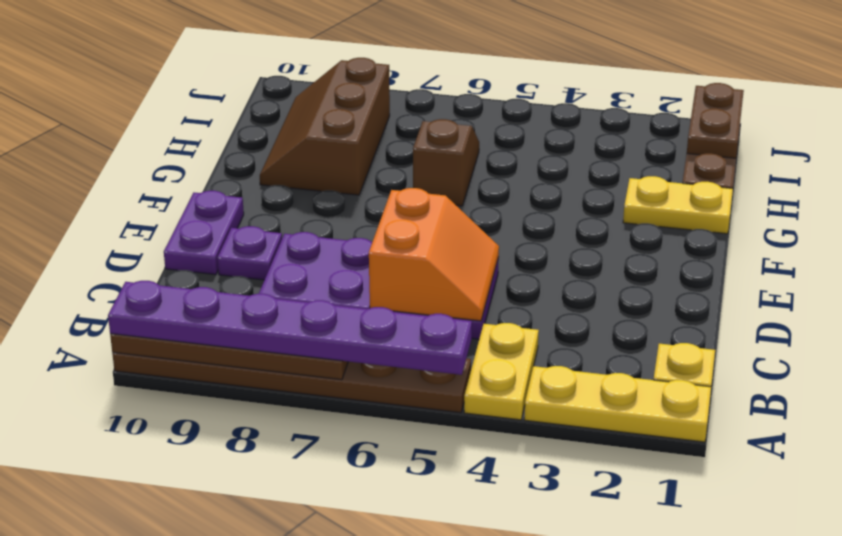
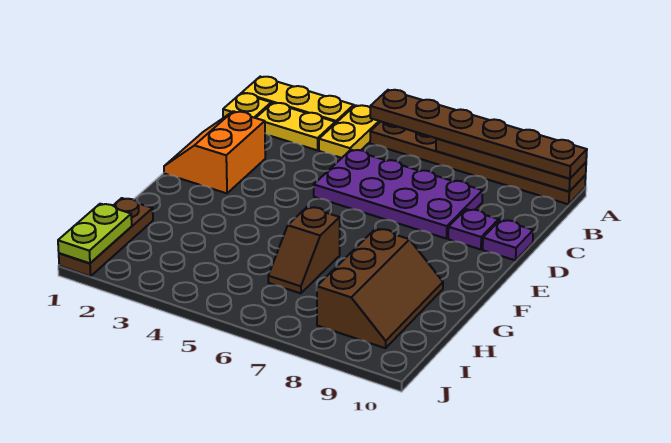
purple 1x6 plate [108,281,472,375] -> brown 1x6 plate [370,90,587,179]
orange 2x2 slope [369,188,499,321] -> orange 2x2 slope moved to [164,111,265,193]
purple 1x2 plate [164,190,244,275] -> purple 1x1 plate [483,220,533,260]
yellow 1x2 plate [623,176,733,234] -> yellow 1x2 plate moved to [256,103,335,150]
brown 1x2 plate [687,83,744,158] -> lime 1x2 plate [58,204,132,263]

